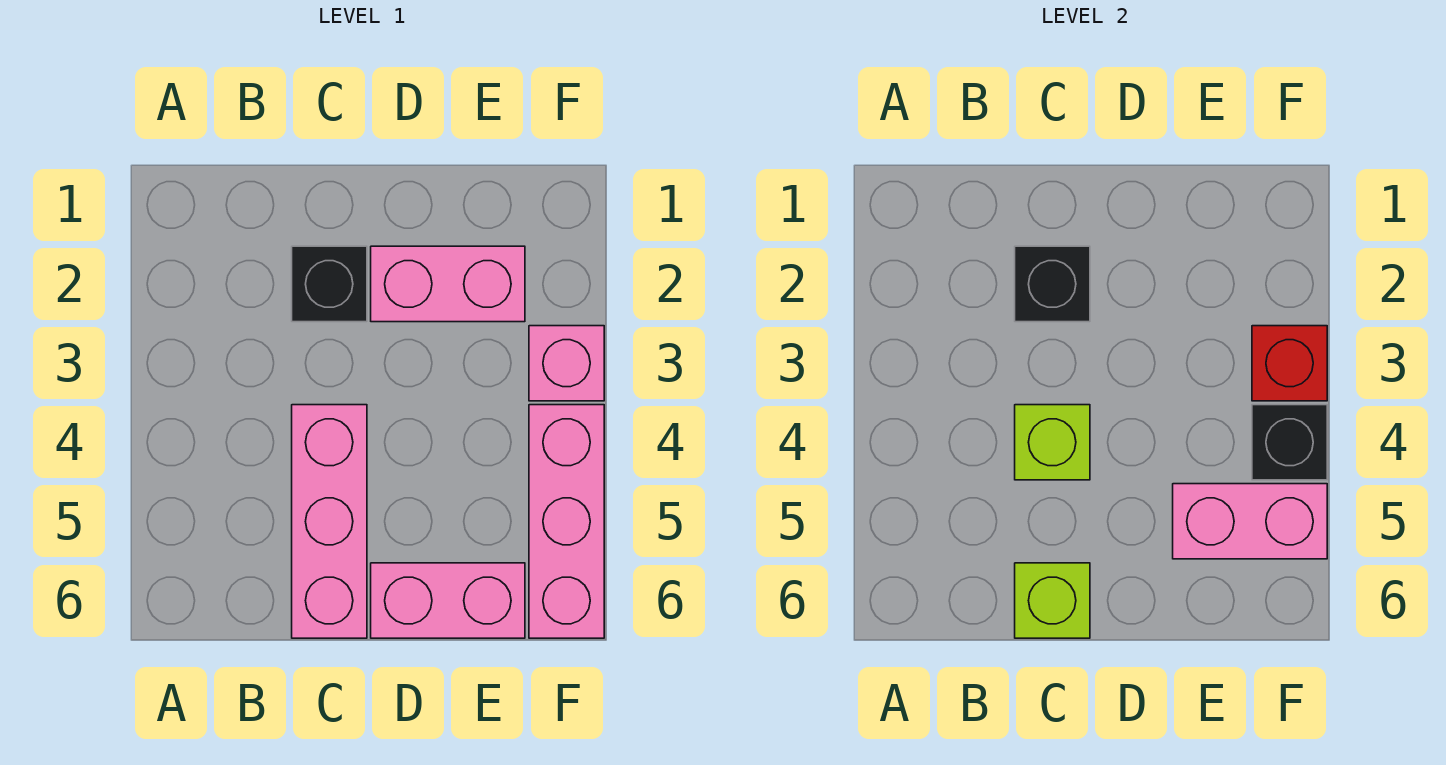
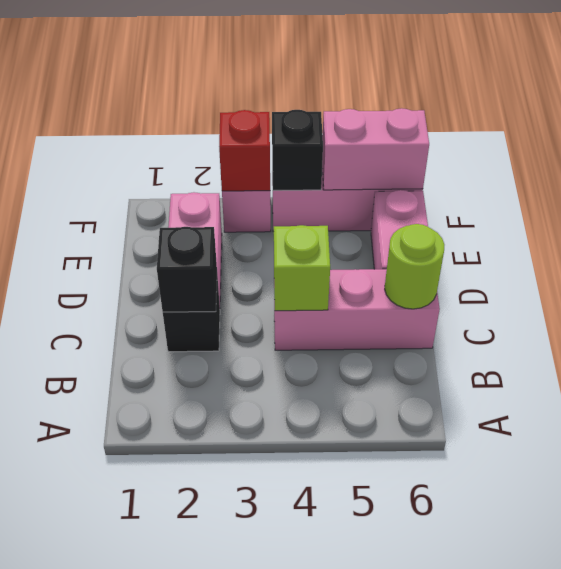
lime 1x1 brick [1015,563,1090,638] -> lime 1x1 round brick [385,224,444,309]
pink 1x2 brick [1173,484,1327,559] -> pink 1x2 brick turned to [322,108,429,190]

